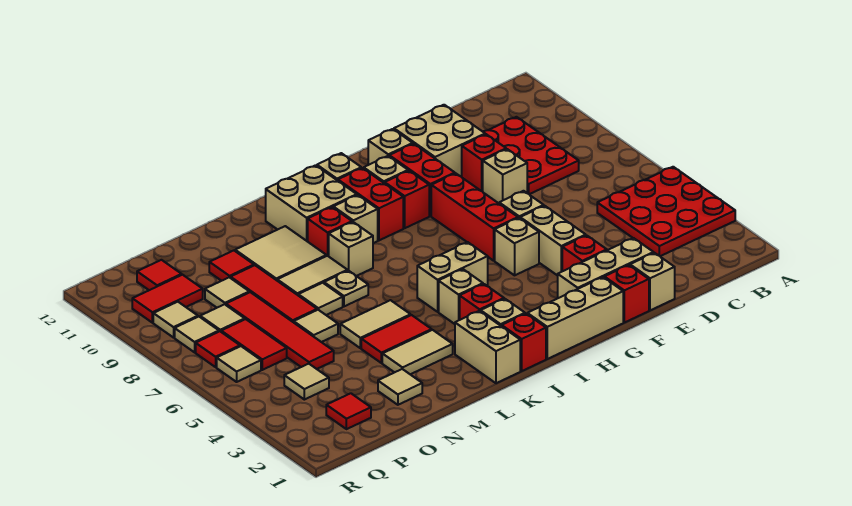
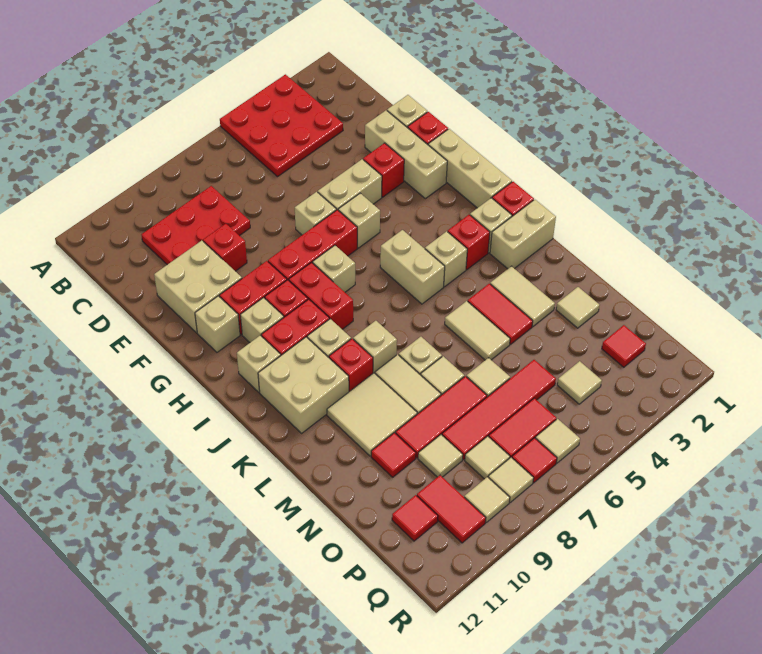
tan 1x1 brick [483,149,527,203] -> tan 1x1 brick moved to [313,245,355,292]
none -> red 1x2 brick [289,263,353,329]

